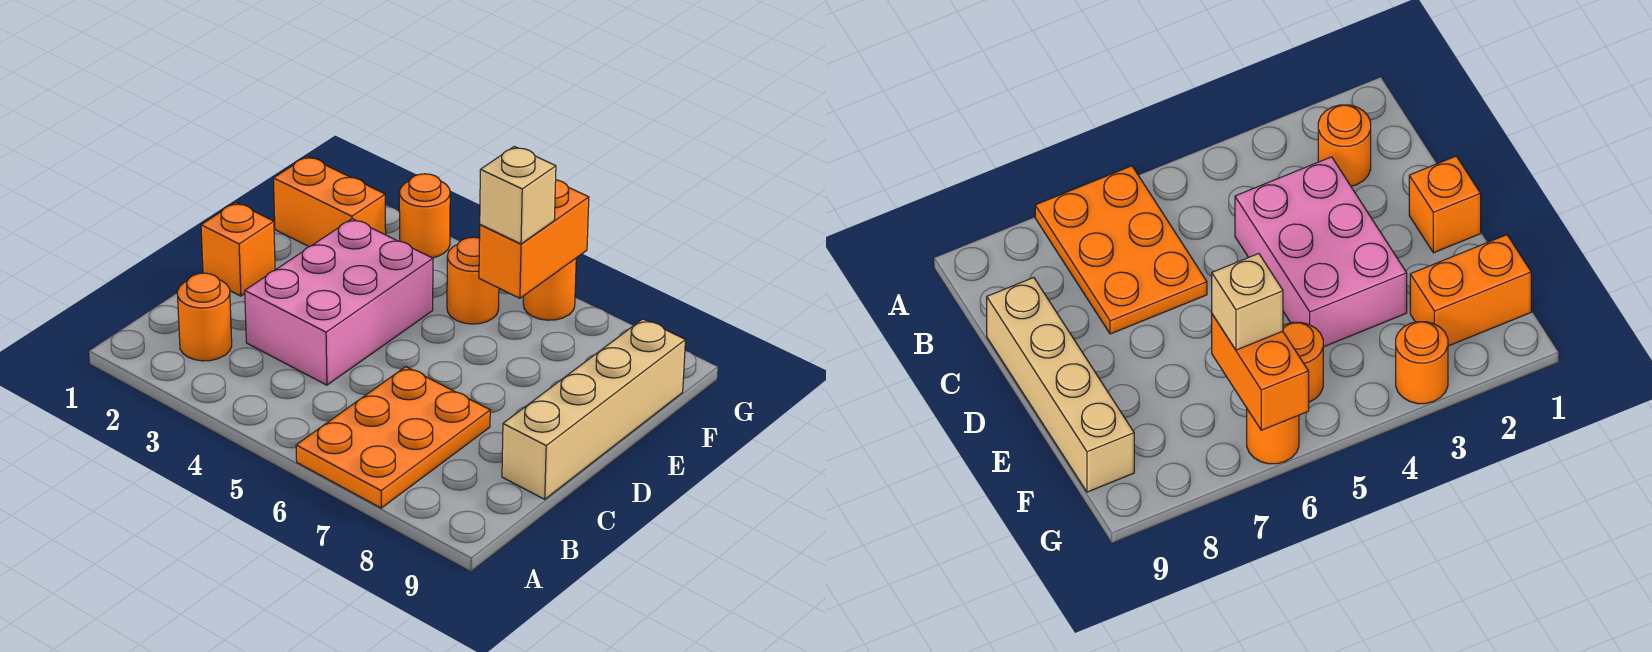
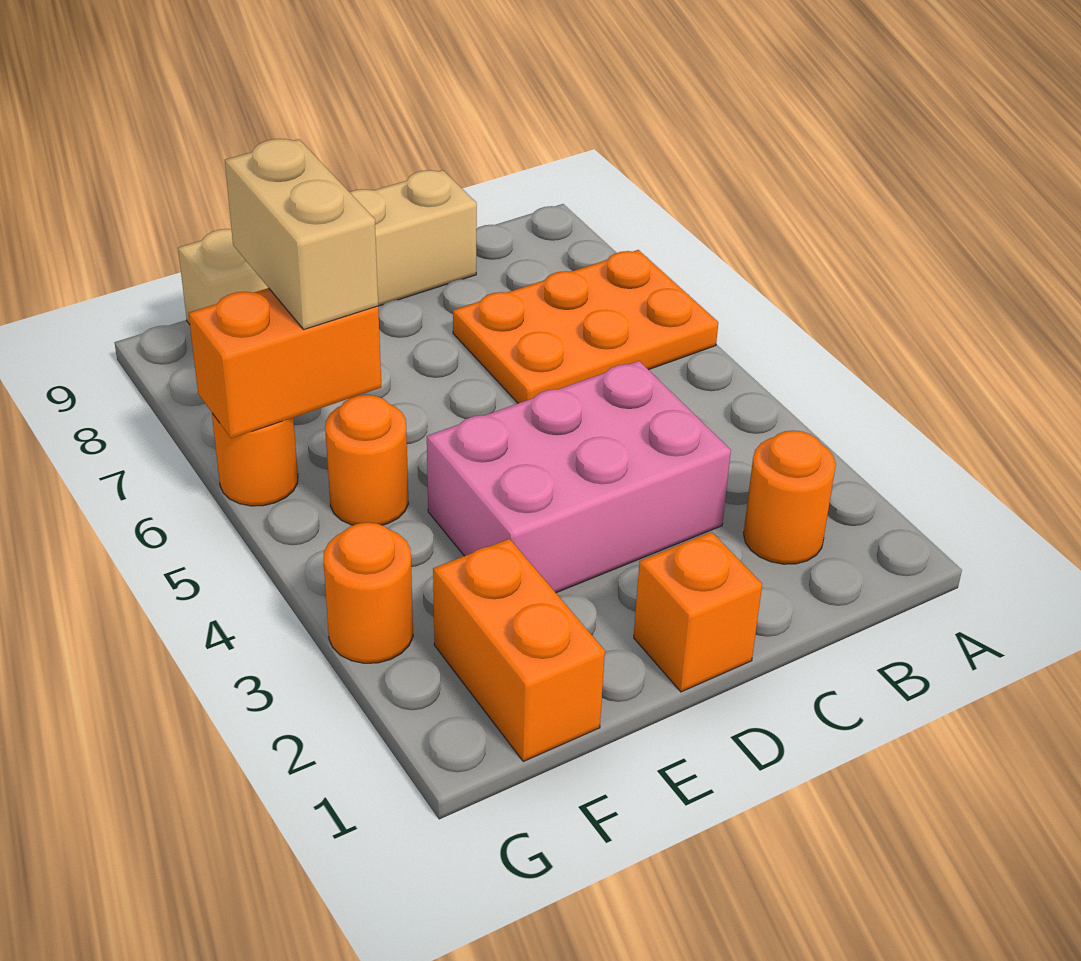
tan 1x1 brick [480,147,556,244] -> tan 1x2 brick [225,139,378,329]

